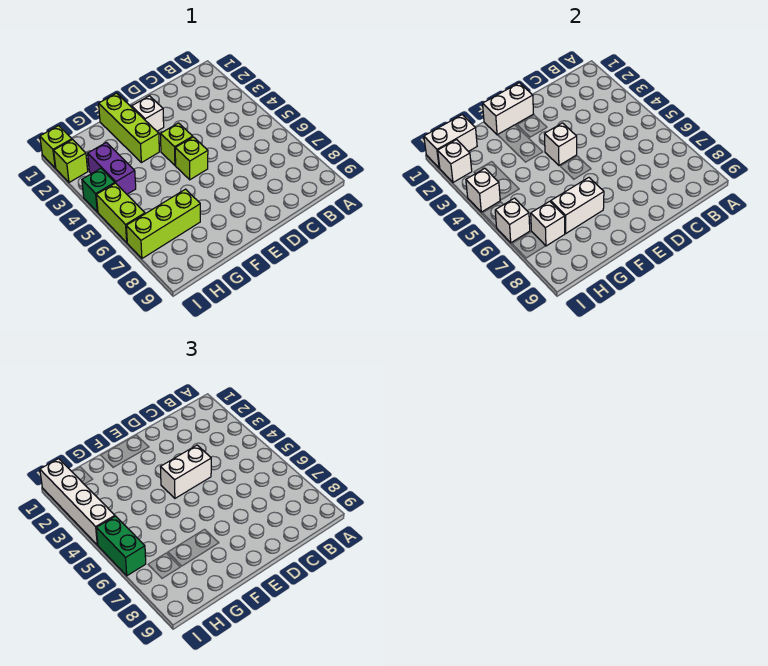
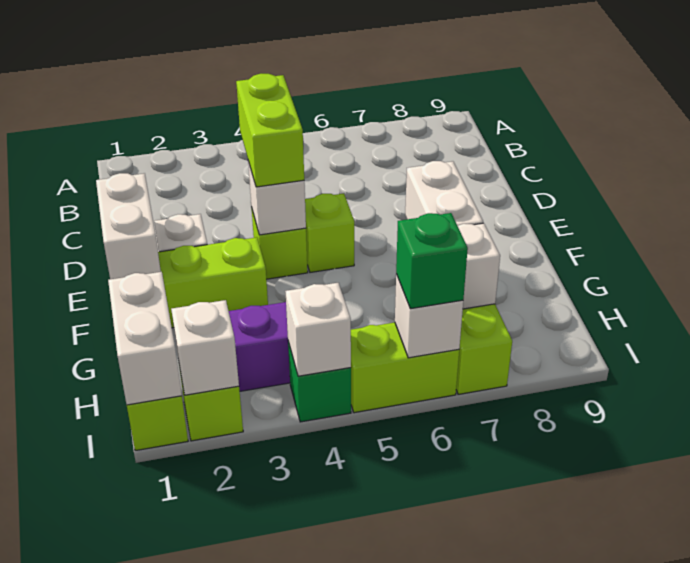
white 1x2 brick [161,445,211,498] -> lime 1x2 brick [236,74,304,187]
white 1x4 brick [40,459,115,545] -> none
green 1x2 brick [96,516,146,576] -> green 1x1 brick [396,213,468,309]

